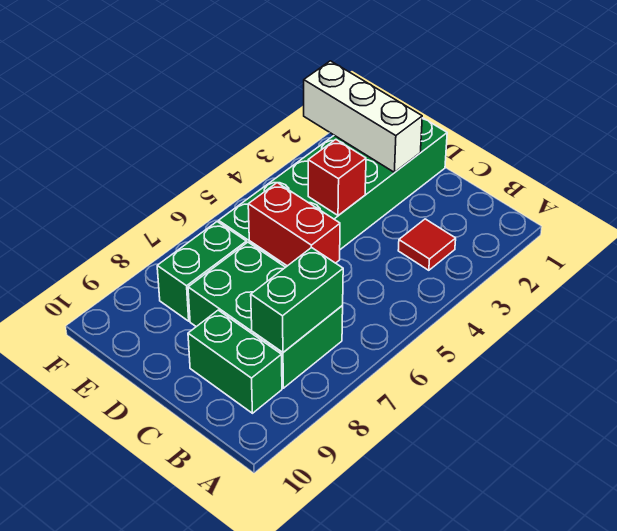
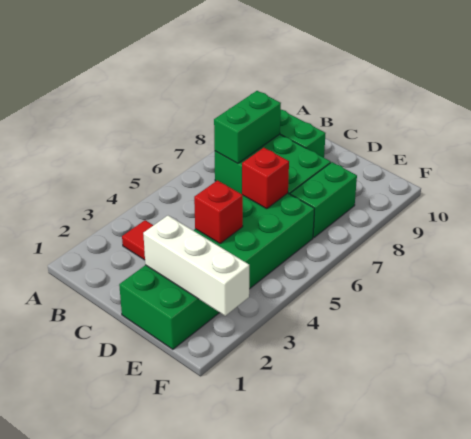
red 1x2 brick [248,183,340,266] -> red 1x1 brick [242,148,289,209]

